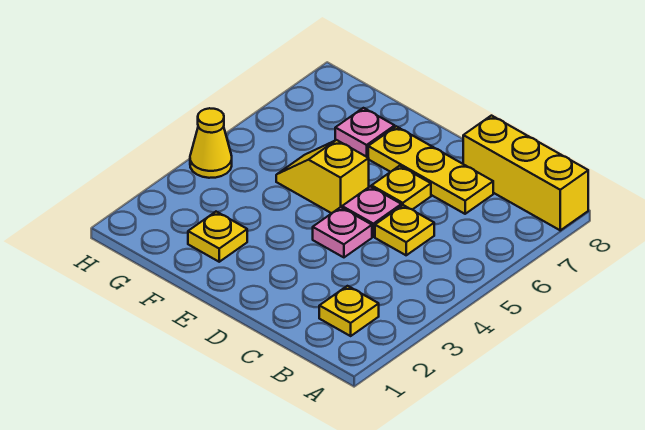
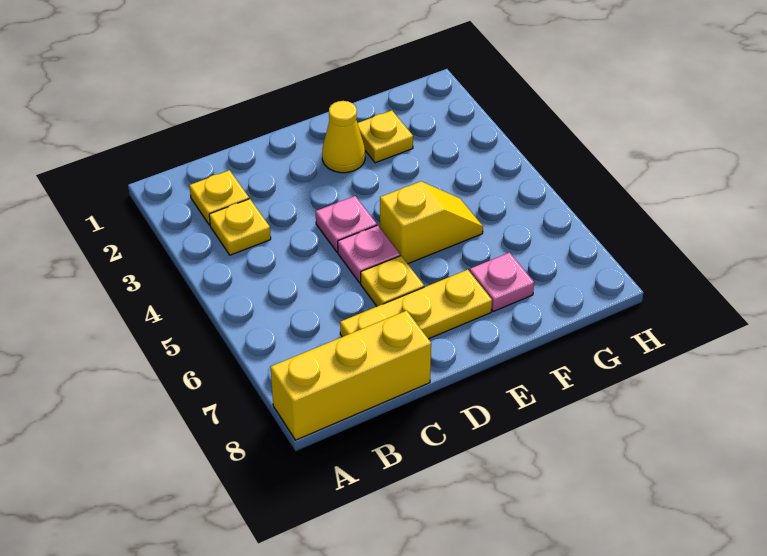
yellow 1x1 plate [375,205,434,255] -> yellow 1x1 plate moved to [209,199,271,255]
yellow 1x1 cone [190,108,232,178] -> yellow 1x1 cone moved to [322,101,365,173]

